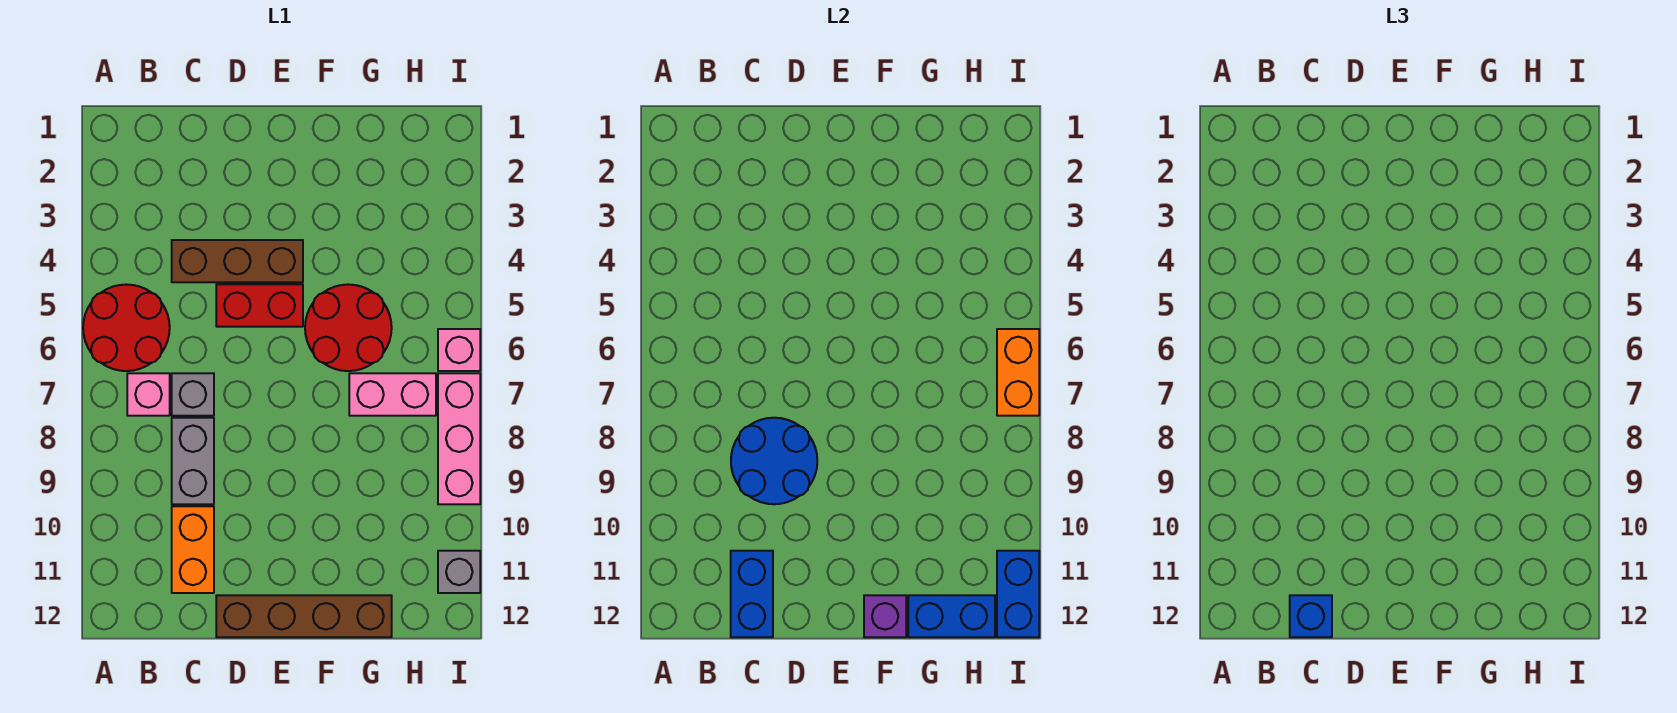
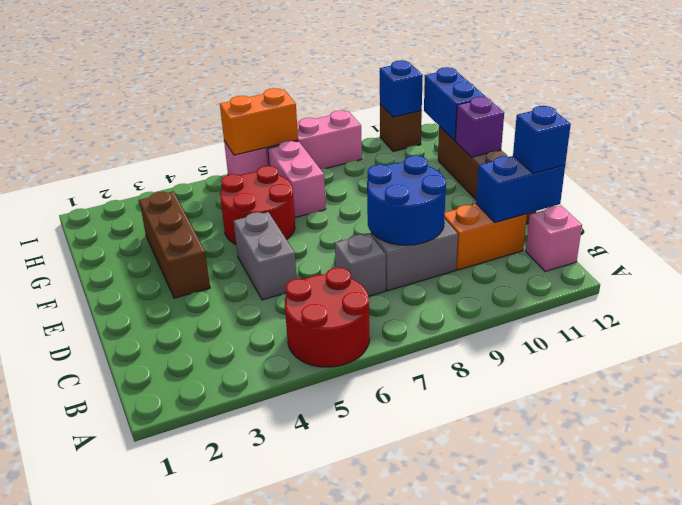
pink 1x1 brick [127,373,170,416] -> pink 1x1 brick moved to [526,206,582,271]
brown 1x3 brick [172,240,303,282] -> brown 1x3 brick moved to [139,191,210,298]
red 1x2 brick [216,284,303,327] -> grey 1x2 brick [234,212,297,300]
grey 1x1 brick [438,551,480,593] -> brown 1x1 brick [380,104,422,152]
blue 1x2 brick [997,551,1039,637] -> blue 1x1 brick [380,60,423,117]

